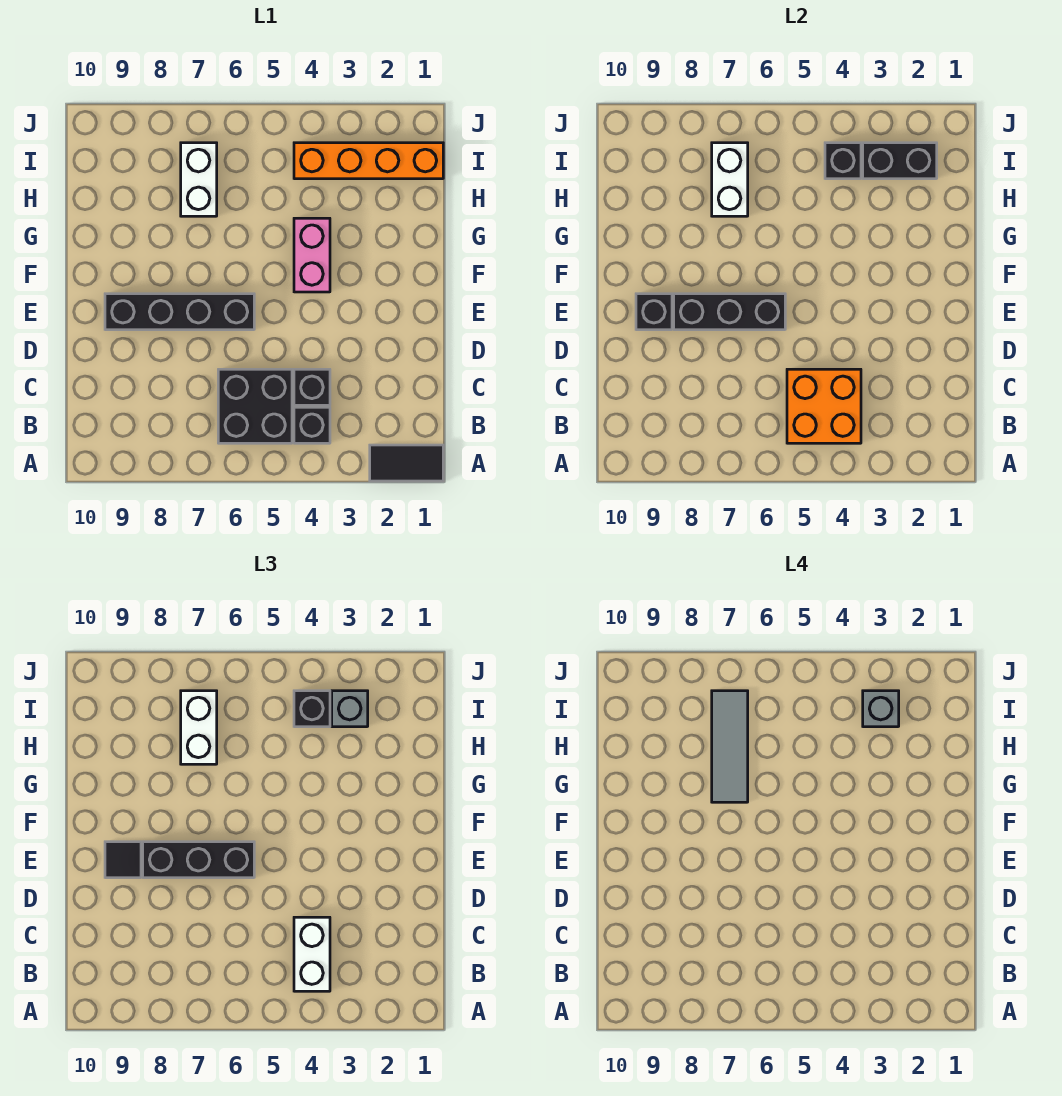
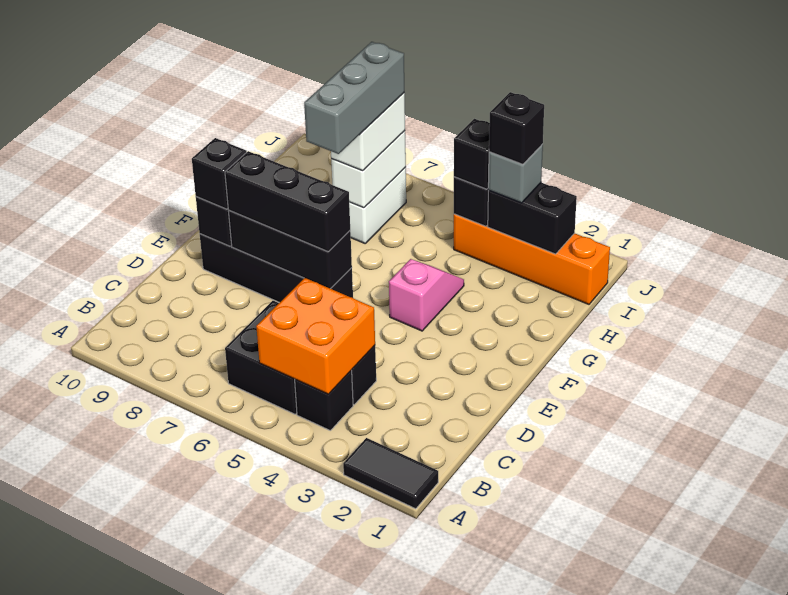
white 1x2 brick [294,917,330,991] -> none
black 1x1 tile [105,842,141,878] -> black 1x1 brick [192,138,247,209]
pink 1x2 brick [294,218,330,292] -> pink 1x2 slope [389,259,464,331]
grey 1x3 tile [712,691,748,802] -> grey 1x3 brick [304,42,404,154]
grey 1x1 brick [863,691,899,727] -> black 1x1 brick [489,92,544,165]

